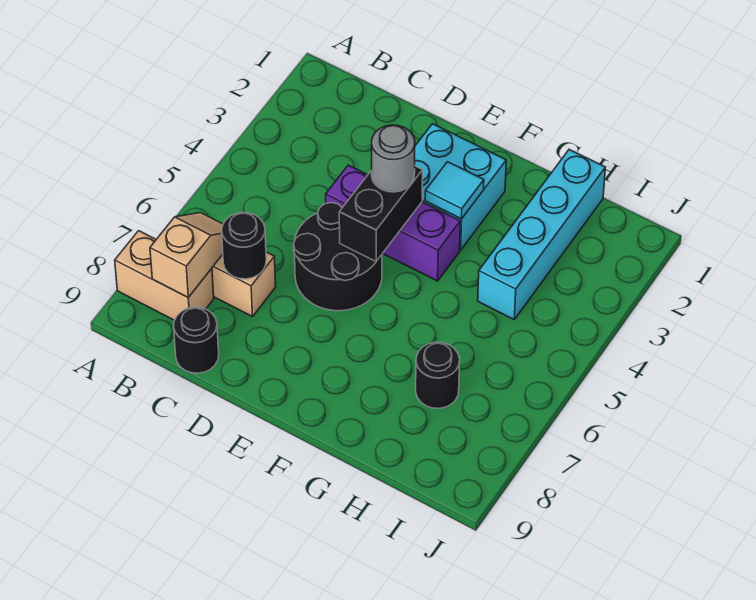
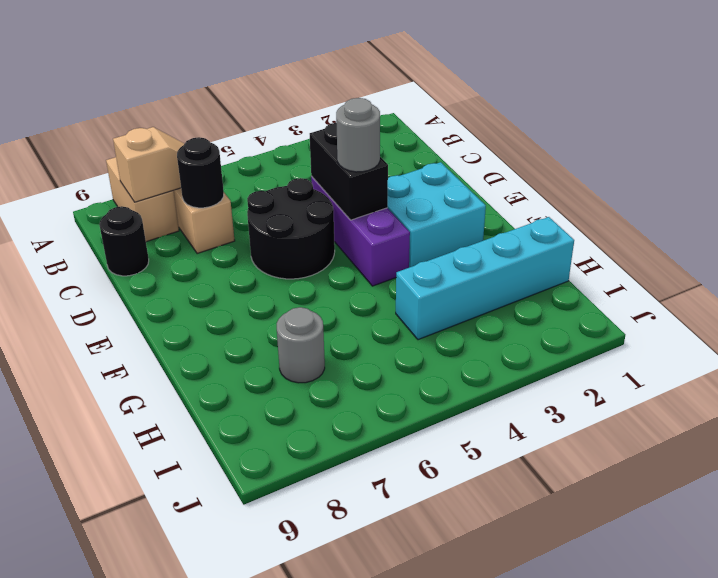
black 1x2 brick [339,166,423,261] -> black 1x2 brick turned to [310,123,388,220]
cyan 1x1 tile [425,162,484,219] -> none
black 1x1 round brick [416,342,460,408] -> grey 1x1 round brick [277,307,325,383]

